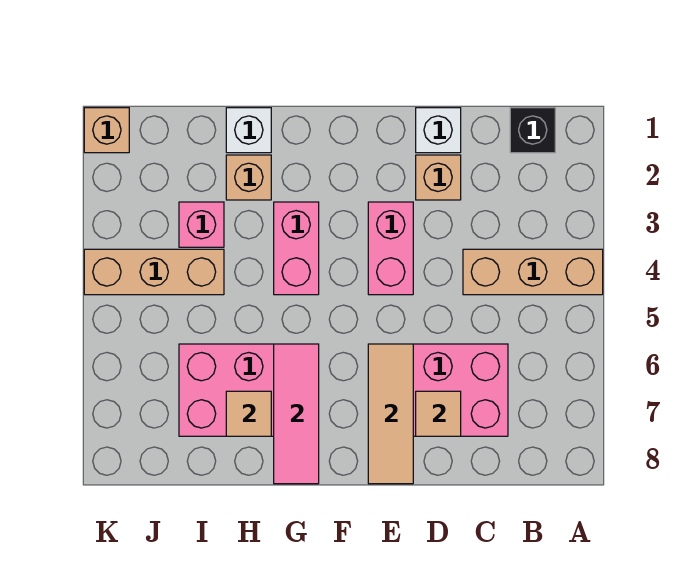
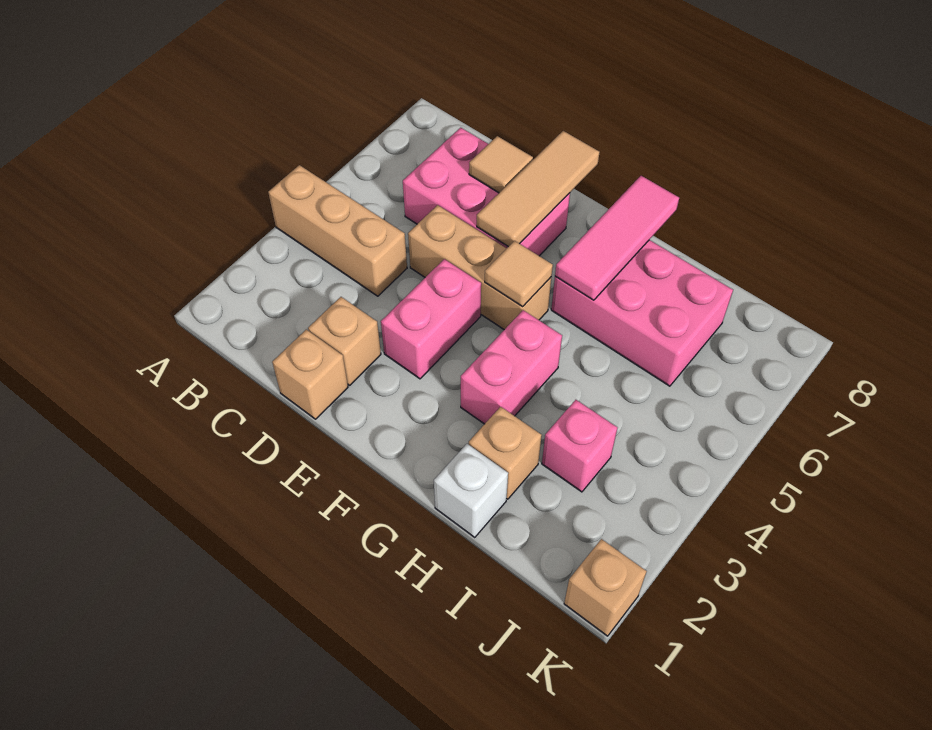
black 1x1 brick [510,108,555,153] -> none
white 1x1 brick [416,108,461,153] -> tan 1x1 brick [272,329,348,419]
tan 1x1 tile [226,391,271,436] -> tan 1x1 tile moved to [485,241,553,306]
tan 1x3 brick [84,249,224,295] -> tan 1x3 brick moved to [408,205,551,330]

